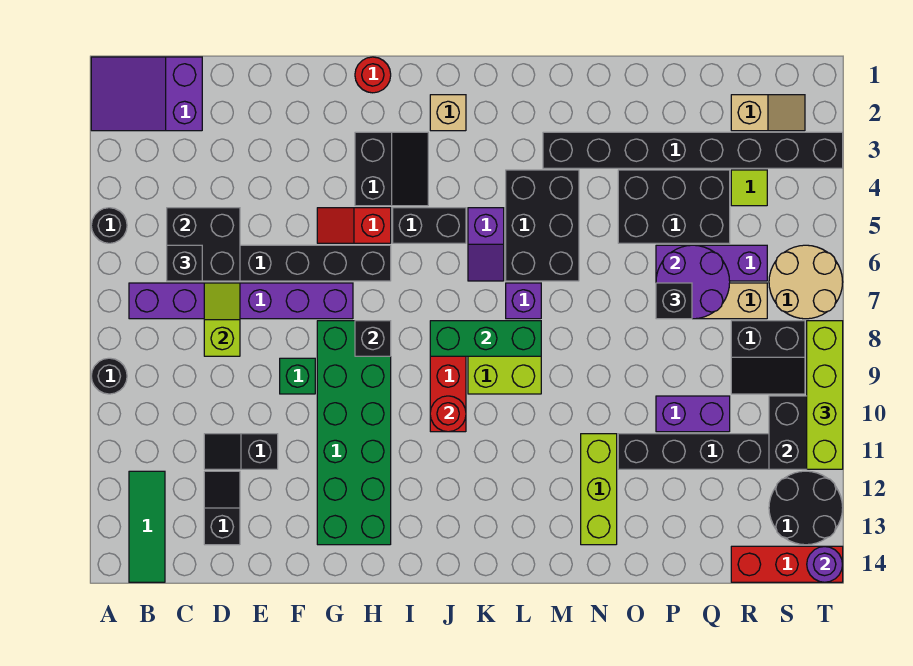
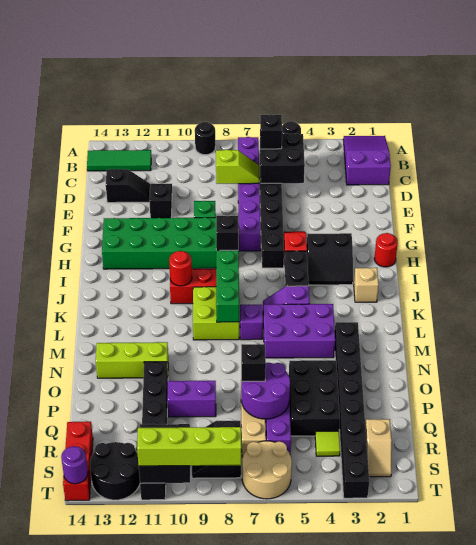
black 2x3 brick [506,170,579,281] -> purple 2x3 brick [263,304,335,358]
purple 1x2 brick [656,396,730,432] -> purple 1x2 brick turned to [167,381,216,417]

